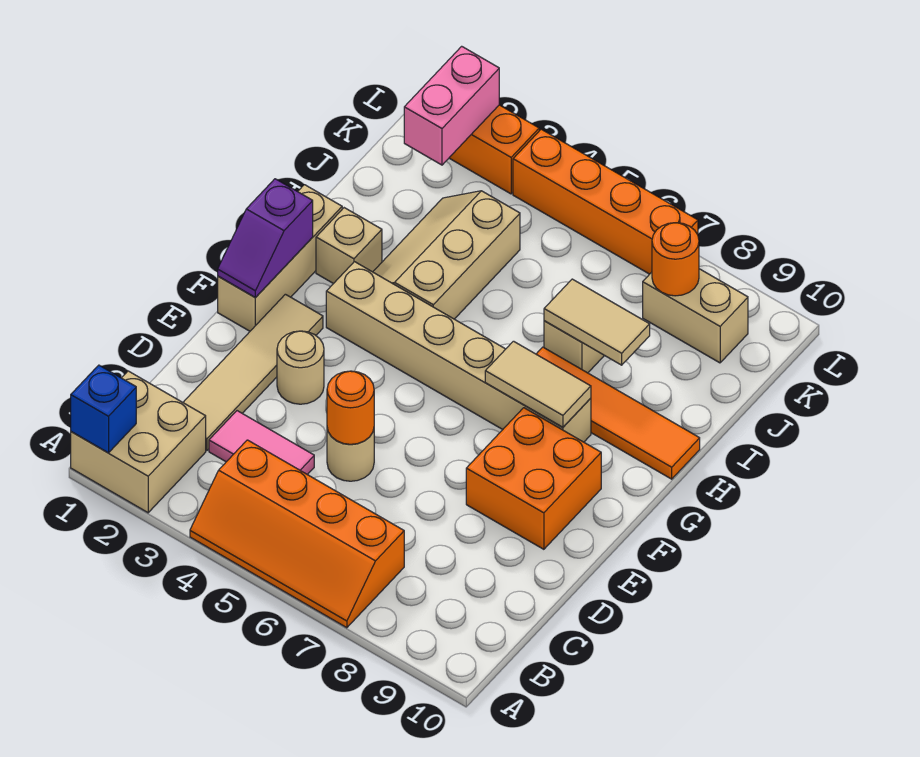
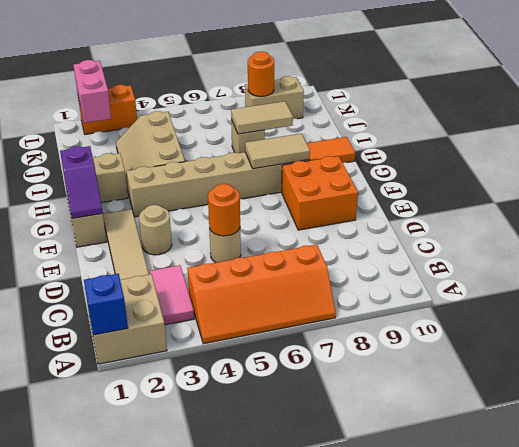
pink 1x2 tile [209,411,314,475] -> pink 1x2 tile turned to [150,265,194,325]
orange 1x4 brick [513,129,698,274] -> none

